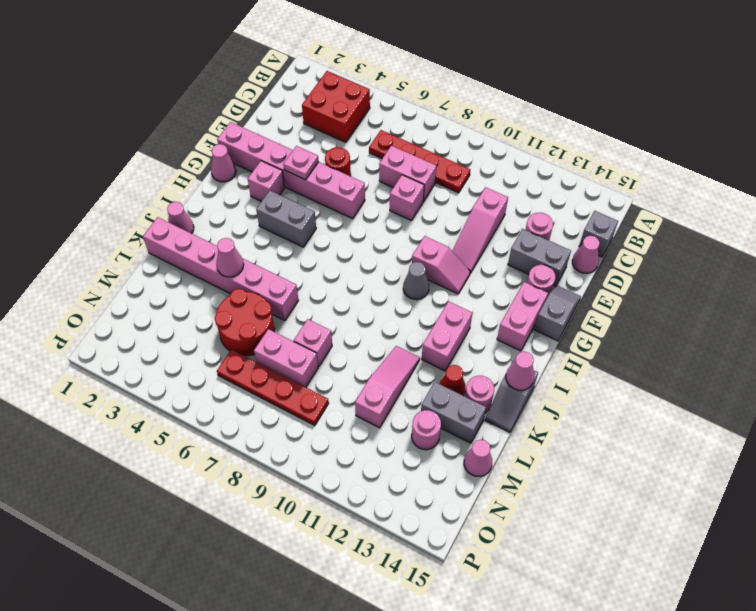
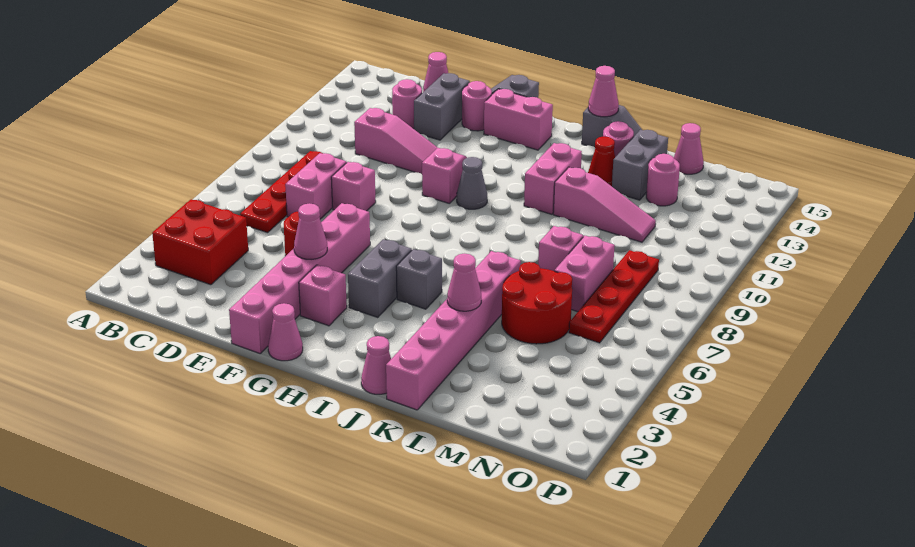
grey 1x1 brick [579,211,618,257] -> grey 1x1 brick moved to [396,249,442,309]
pink 1x1 plate [283,146,319,180] -> pink 1x1 cone [294,203,327,259]
pink 1x2 brick [422,301,472,371] -> pink 1x2 brick turned to [524,143,582,214]
pink 1x3 slope [355,346,420,428] -> pink 1x3 slope turned to [553,167,656,242]

